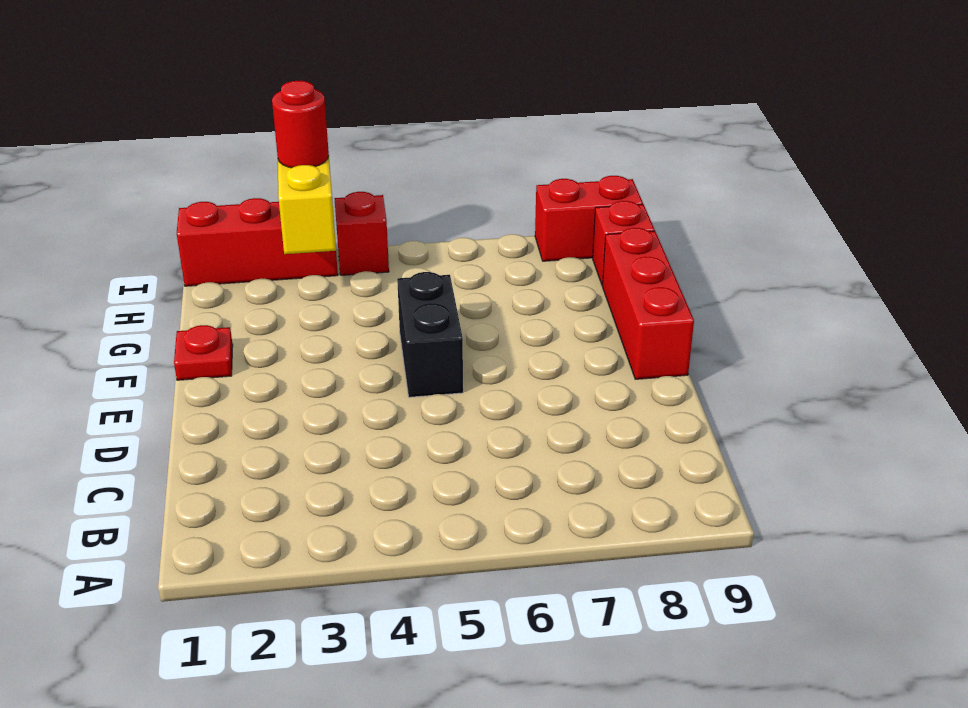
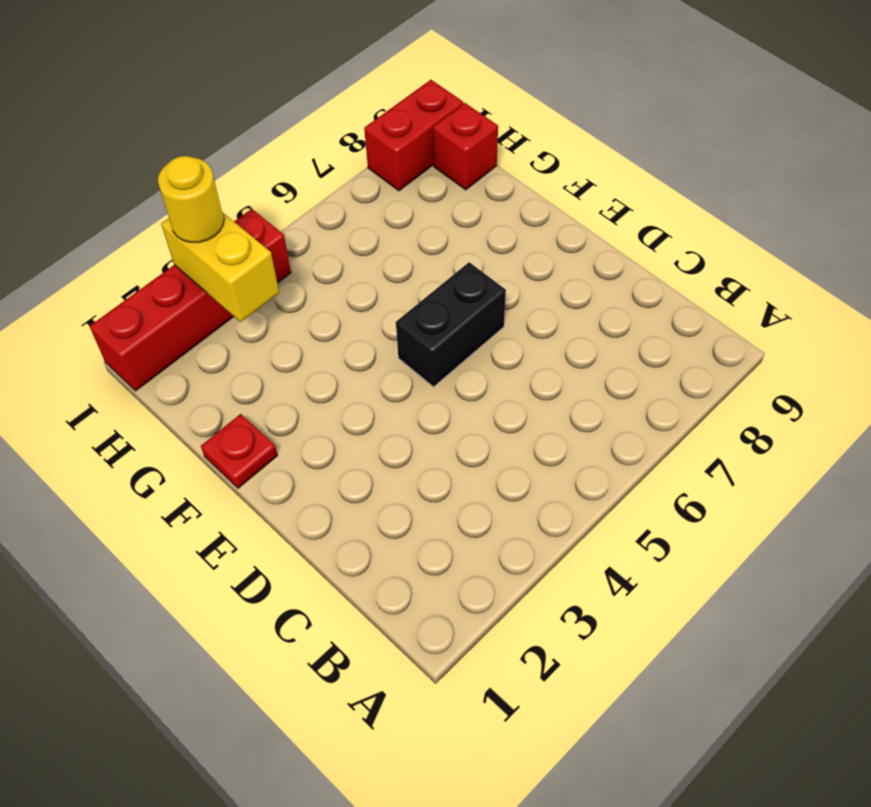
black 1x2 brick [397,272,463,397] -> black 1x2 brick turned to [396,262,506,387]
red 1x3 brick [602,228,694,379] -> none
red 1x1 round brick [272,81,329,168] -> yellow 1x1 round brick [158,156,224,242]

